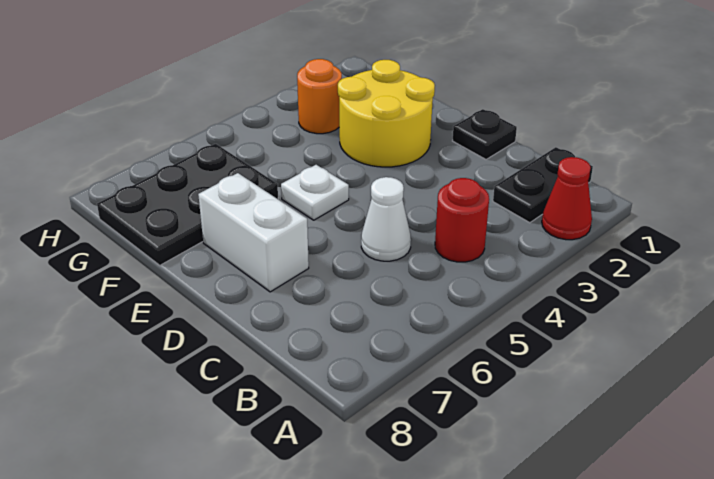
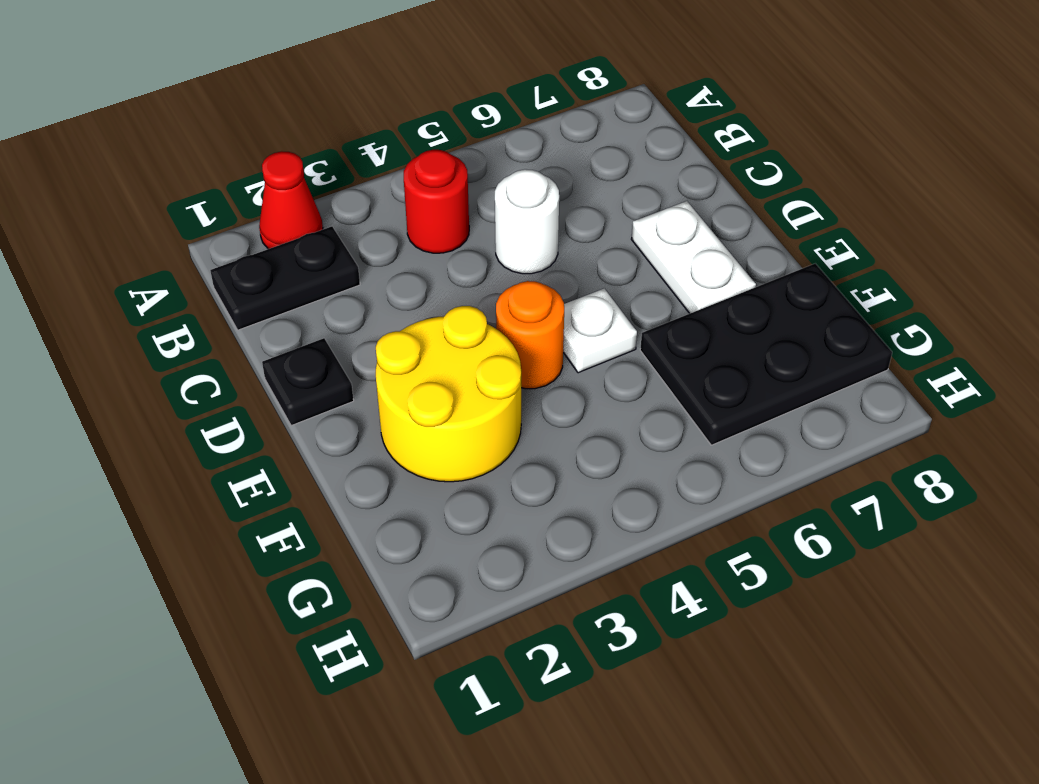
white 1x1 cone [361,177,411,261] -> white 1x1 round brick [495,169,559,274]
white 1x2 brick [198,173,309,292] -> white 1x2 plate [631,201,756,314]
orange 1x1 round brick [297,59,342,134] -> orange 1x1 round brick moved to [496,281,564,389]

